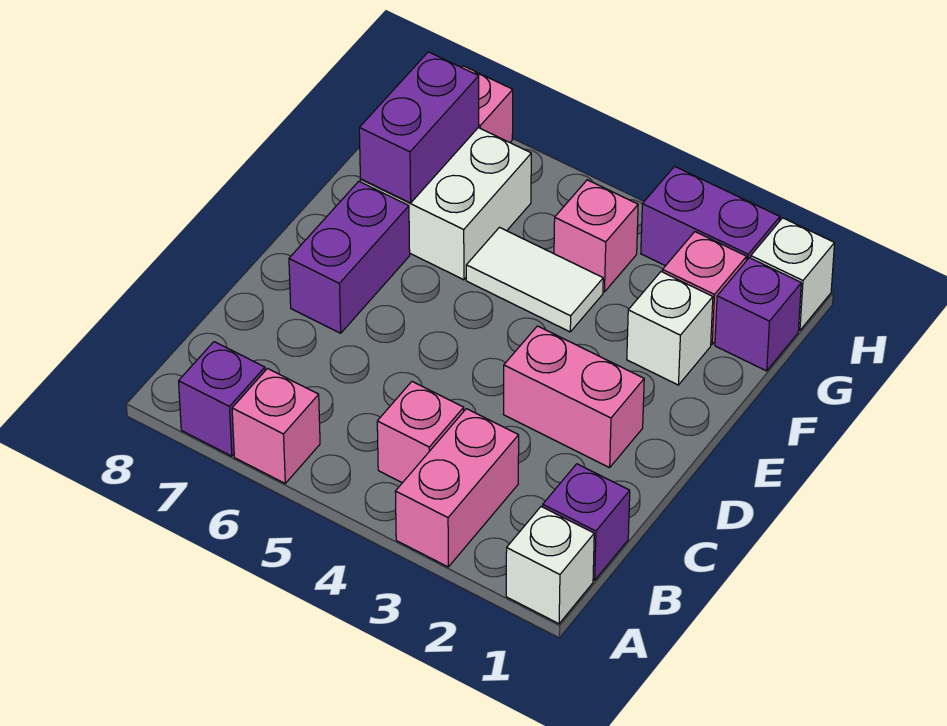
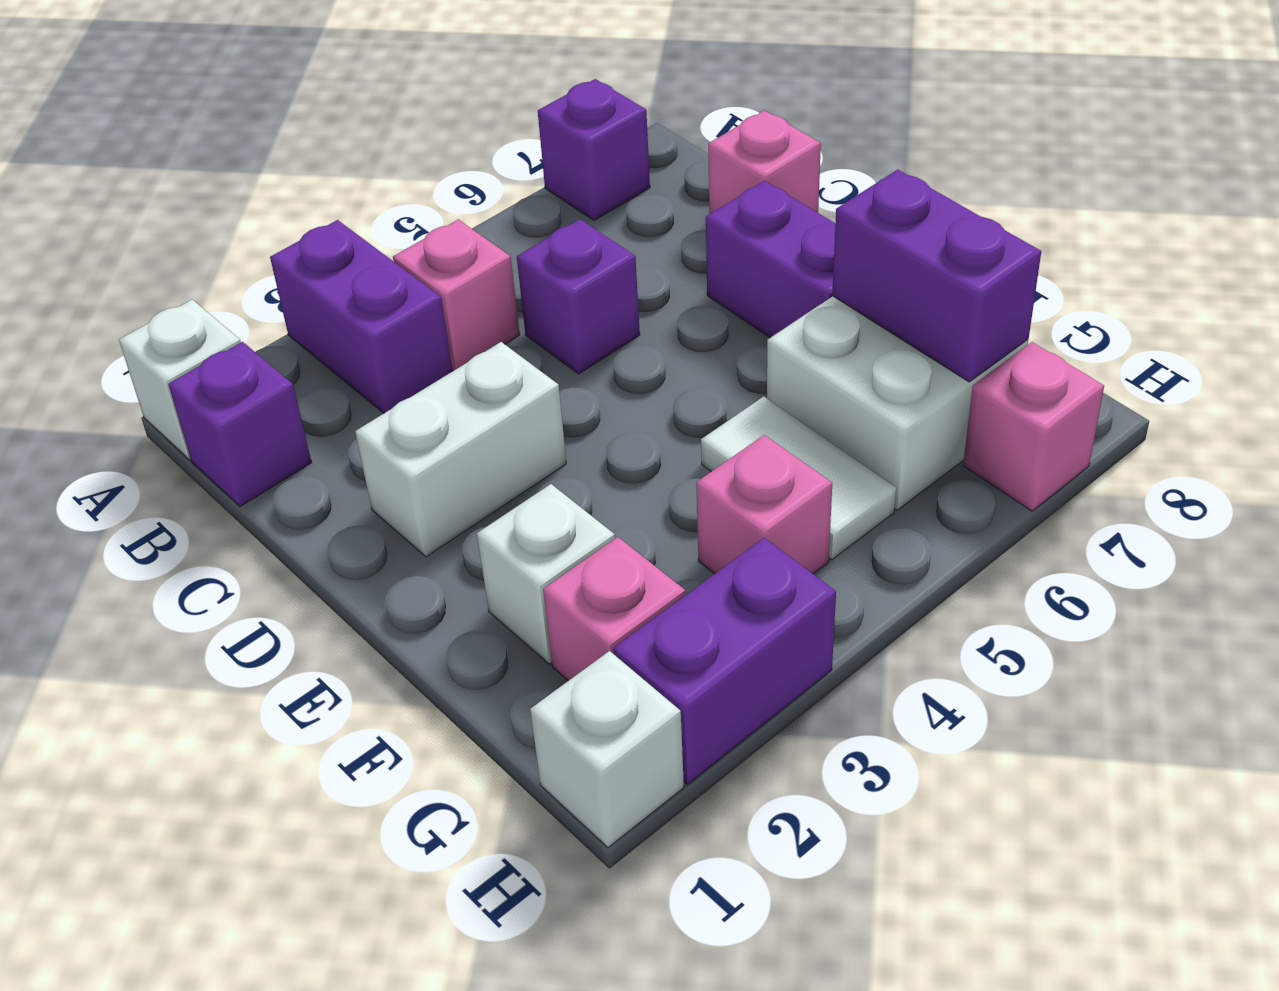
pink 1x2 brick [395,409,519,567] -> purple 1x2 brick [270,220,453,413]
pink 1x1 brick [232,369,320,483] -> pink 1x1 brick moved to [708,110,821,214]
pink 1x2 brick [504,326,644,468] -> white 1x2 brick [355,342,566,557]
white 1x2 tile [466,227,603,332] -> white 1x2 tile turned to [701,396,896,560]
purple 1x1 brick [715,258,801,371] -> purple 1x1 brick moved to [517,219,640,374]

